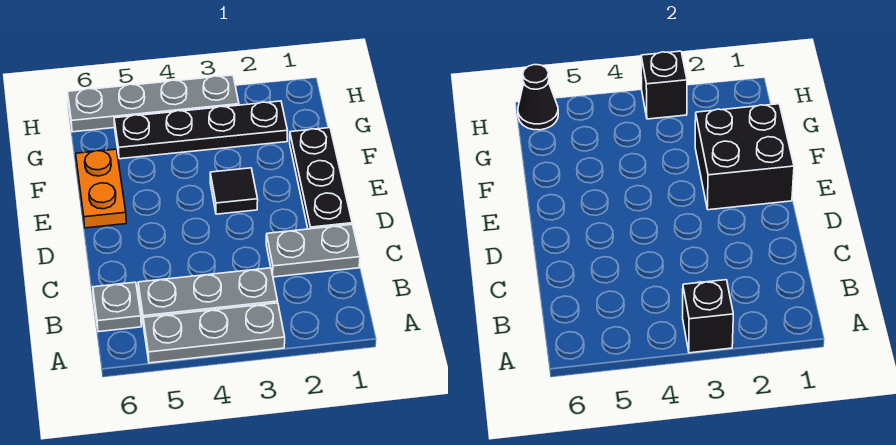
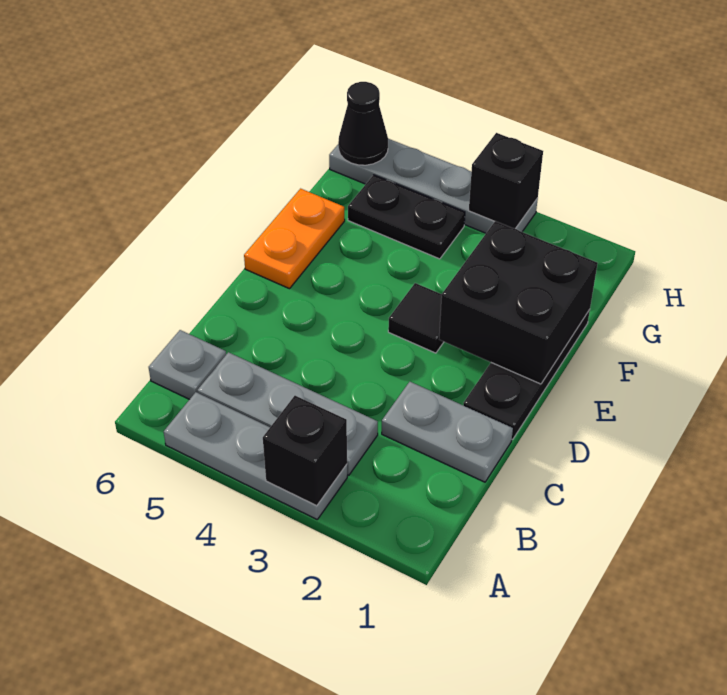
black 1x4 plate [114,101,288,159] -> black 1x2 plate [348,175,465,259]

